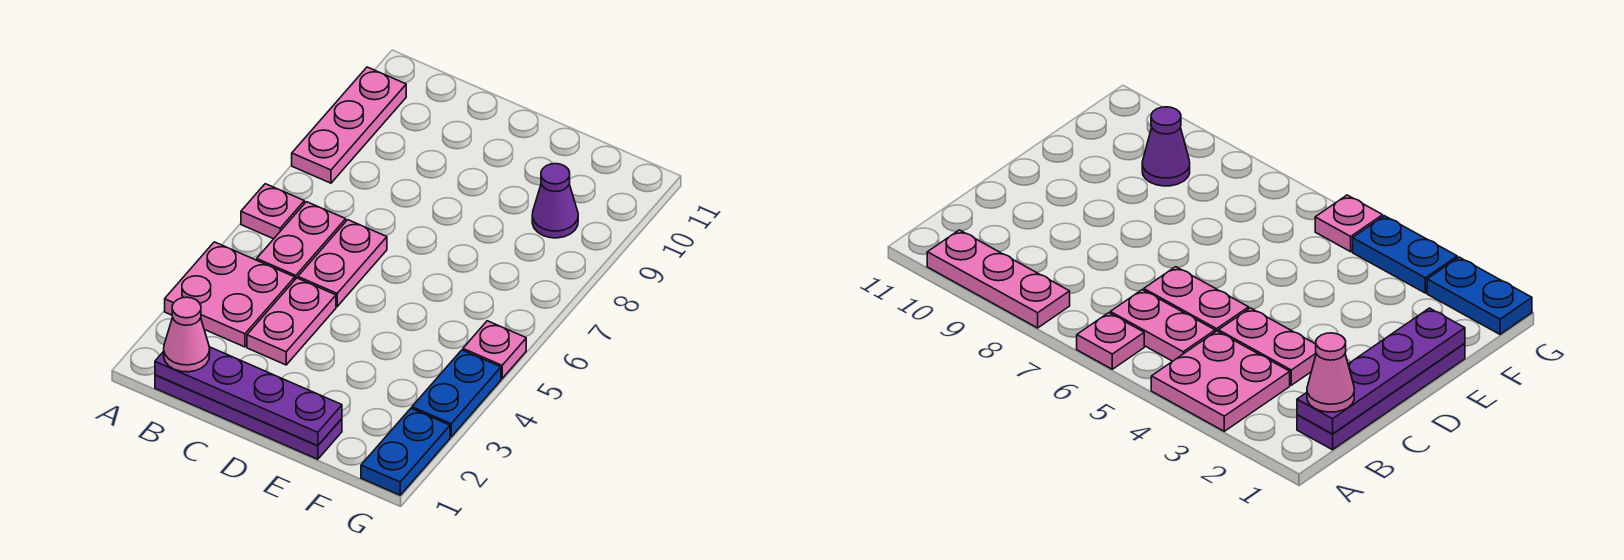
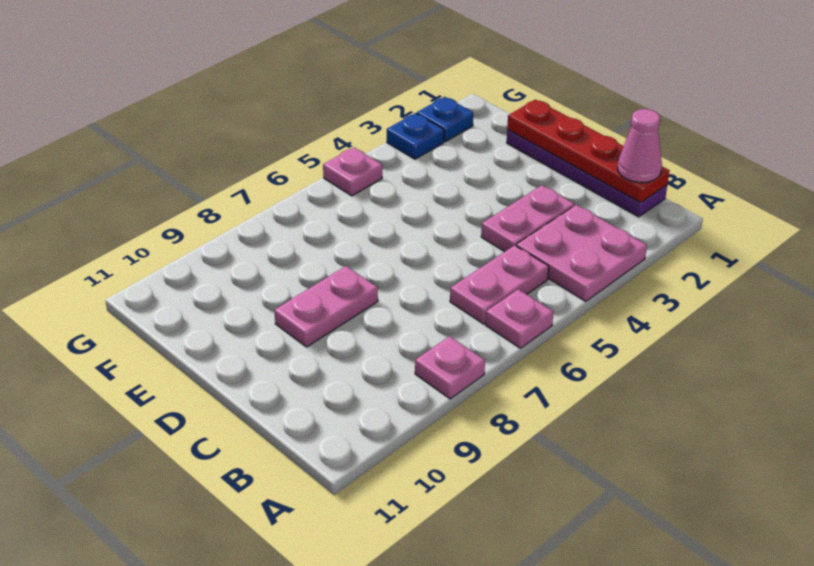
pink 1x3 plate [292,67,406,183] -> pink 1x1 plate [415,336,485,399]
purple 1x4 plate [155,347,342,446] -> red 1x4 plate [507,100,669,202]
pink 1x2 plate [298,220,387,307] -> pink 1x2 plate moved to [274,266,378,347]
purple 1x1 cone [532,164,578,238] -> none
blue 1x2 plate [361,408,450,495] -> blue 1x1 plate [417,97,473,142]
blue 1x2 plate [412,350,501,437] -> blue 1x1 plate [387,113,444,159]

